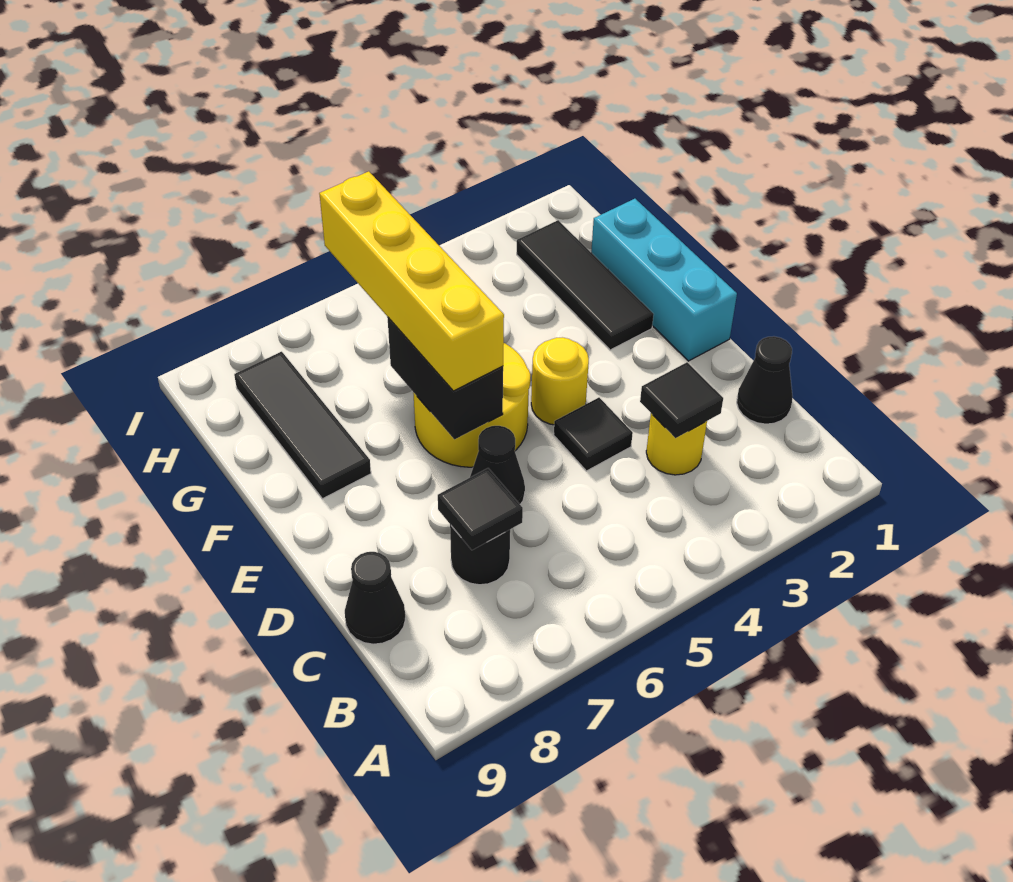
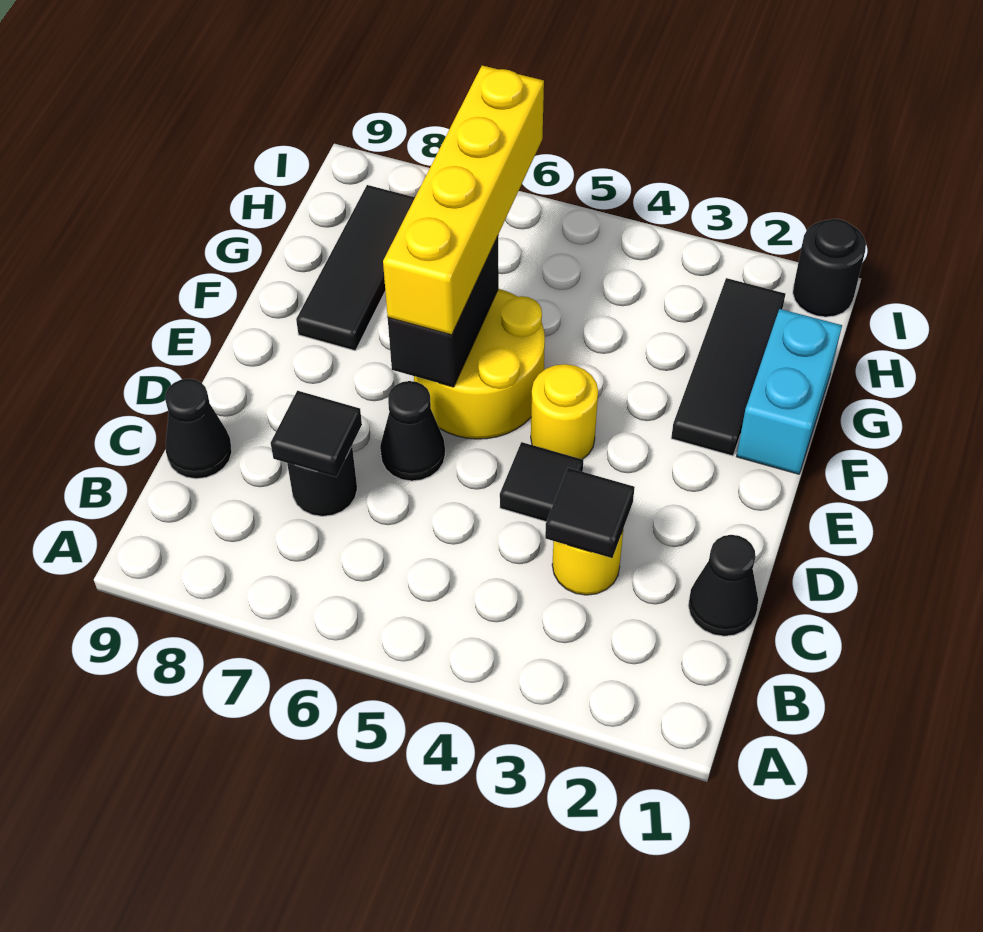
cyan 1x3 brick [591,199,737,361] -> cyan 1x2 brick [736,309,842,474]
none -> black 1x1 round brick [793,219,866,317]

